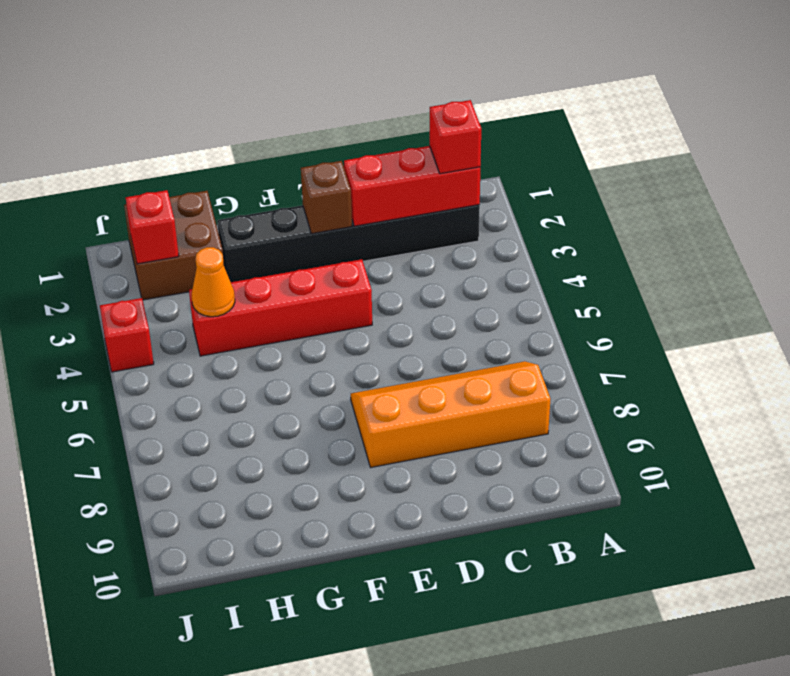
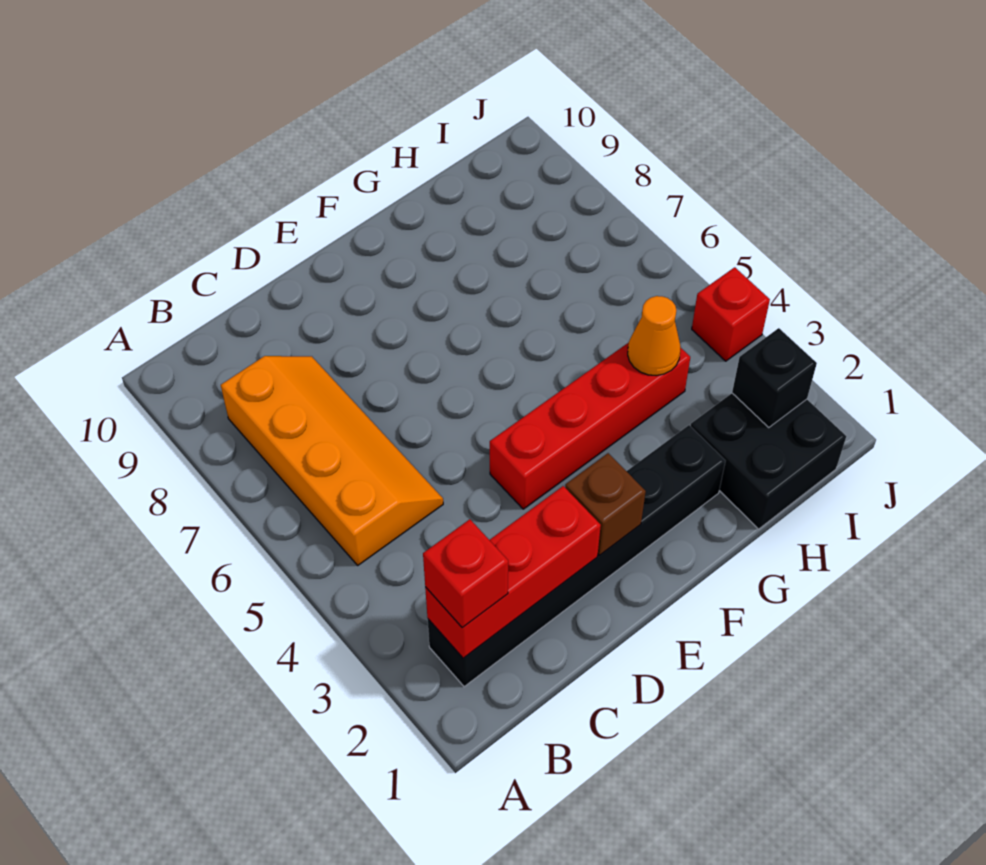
orange 2x4 slope [351,361,550,467] -> orange 2x4 slope turned to [221,356,443,565]
brown 2x2 brick [124,191,224,300] -> black 2x2 brick [691,393,846,529]
red 1x1 brick [126,190,179,264] -> black 1x1 brick [732,328,817,428]

